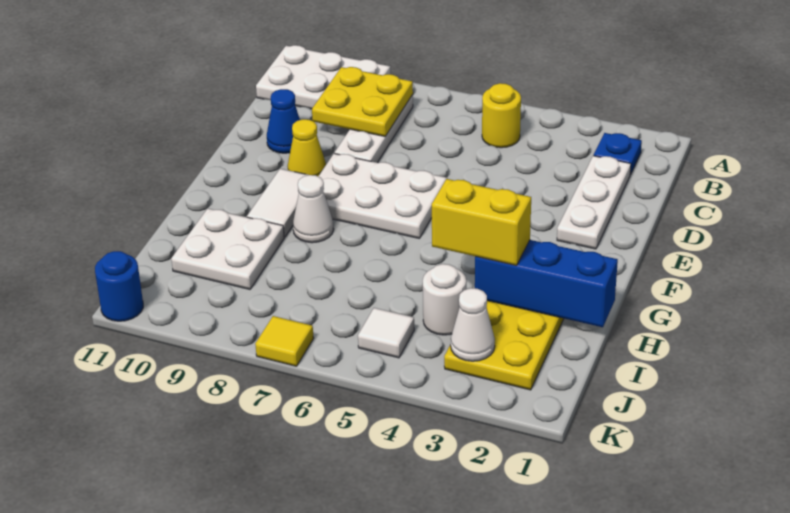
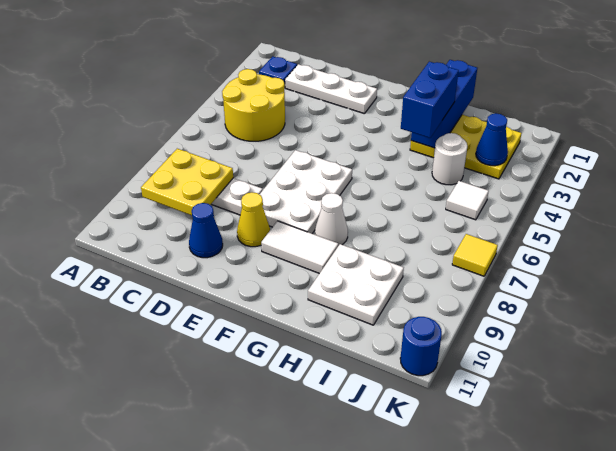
white 2x3 plate [256,45,390,109] -> none
yellow 1x1 round brick [482,83,521,148] -> yellow 2x2 round brick [222,69,285,141]
yellow 1x2 brick [432,179,531,266] -> blue 1x2 brick [401,62,459,138]
white 1x1 cone [451,288,495,361] -> blue 1x1 cone [476,113,508,166]

